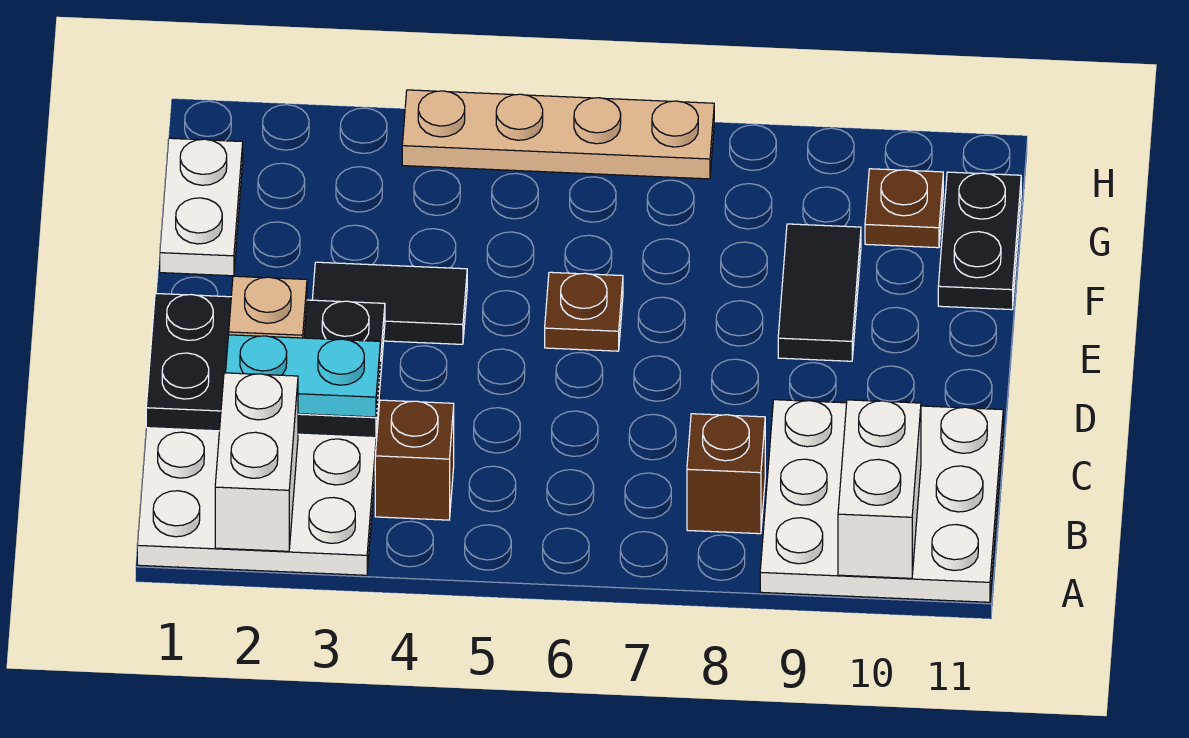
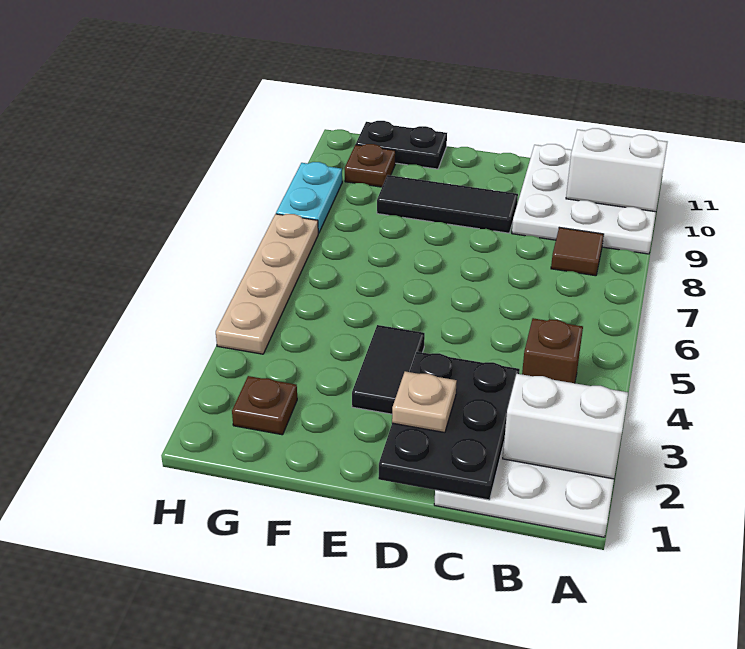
brown 1x1 brick [687,414,765,534] -> brown 1x1 tile [551,227,604,276]
cyan 1x2 plate [226,335,380,417] -> cyan 1x2 plate moved to [276,162,342,233]
brown 1x1 plate [545,272,623,351] -> brown 1x1 plate moved to [232,376,297,435]
black 1x2 tile [778,224,861,361] -> black 1x3 tile [377,175,518,233]
white 1x2 plate [160,138,243,276] -> none

